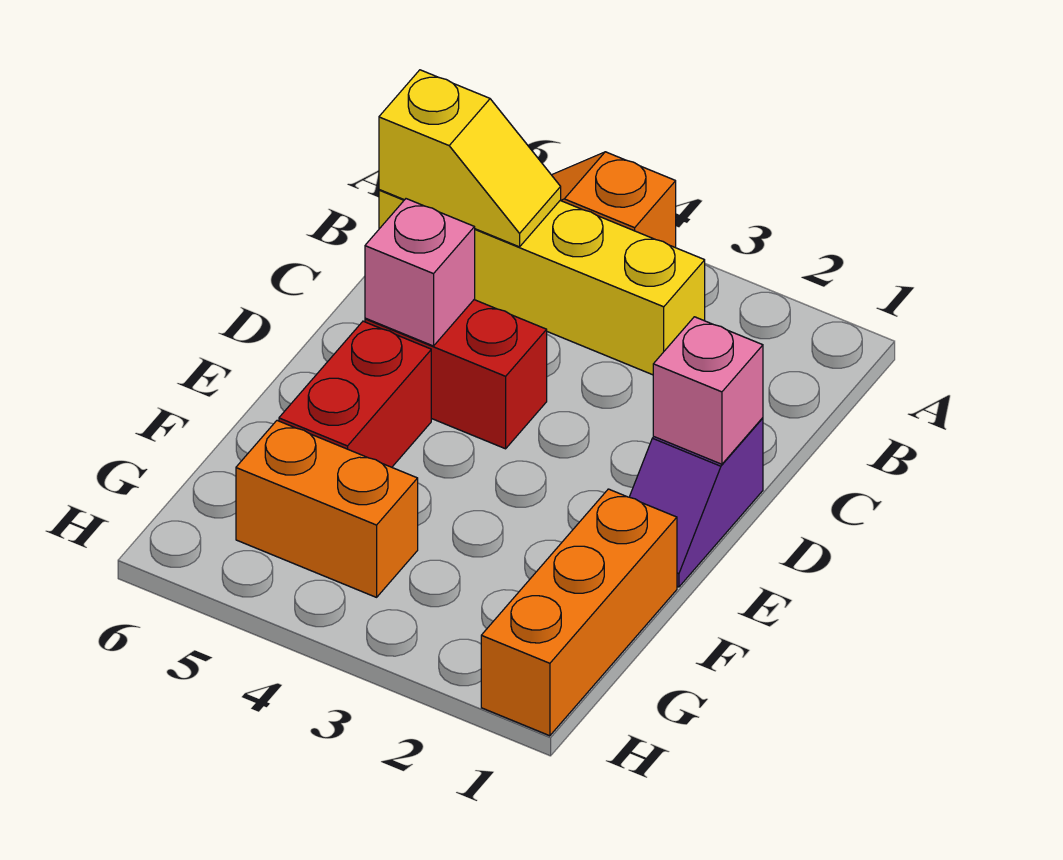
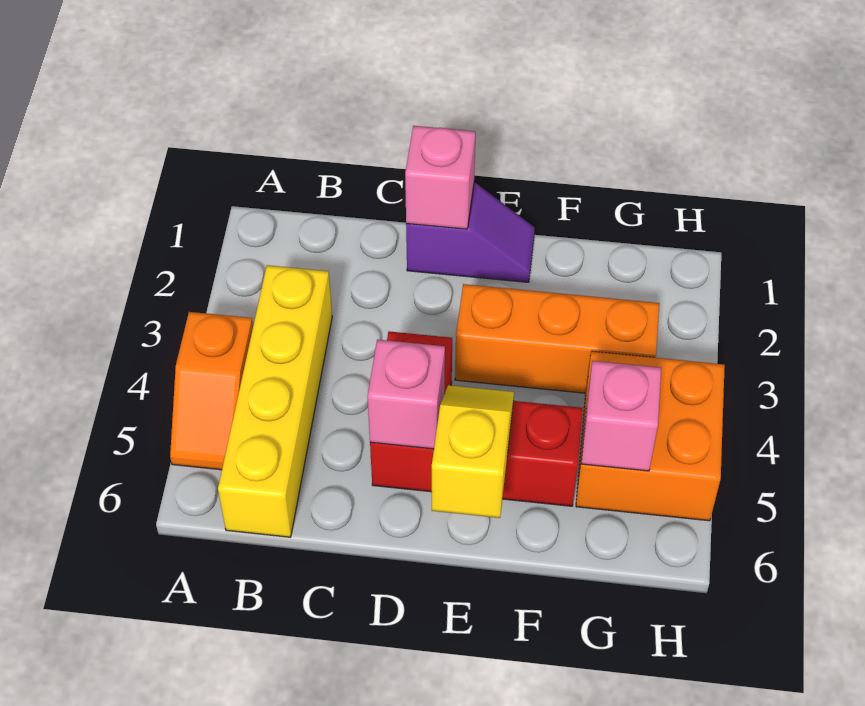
yellow 1x2 slope [379,70,561,247] -> yellow 1x2 slope moved to [432,385,514,518]
orange 1x3 brick [481,489,677,736] -> orange 1x3 brick moved to [455,284,659,393]
orange 1x2 brick [236,421,418,597] -> orange 2x2 brick [576,351,725,521]
none -> pink 1x1 brick [581,361,661,471]

